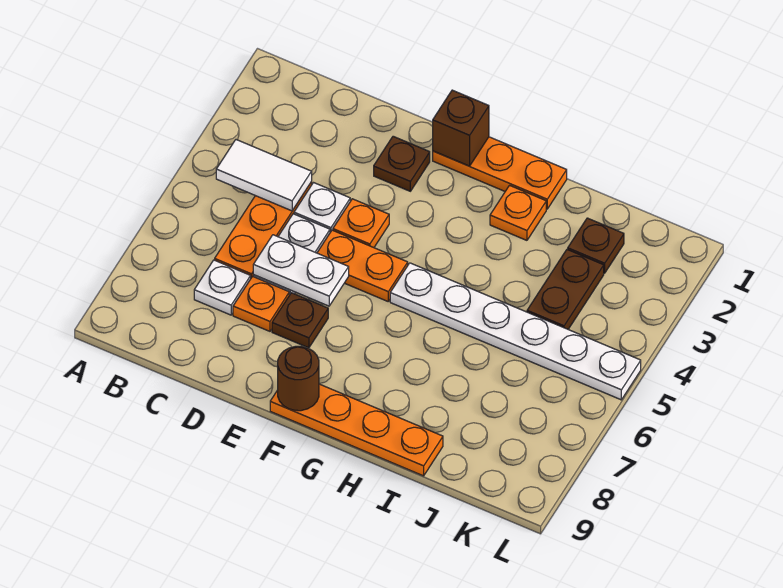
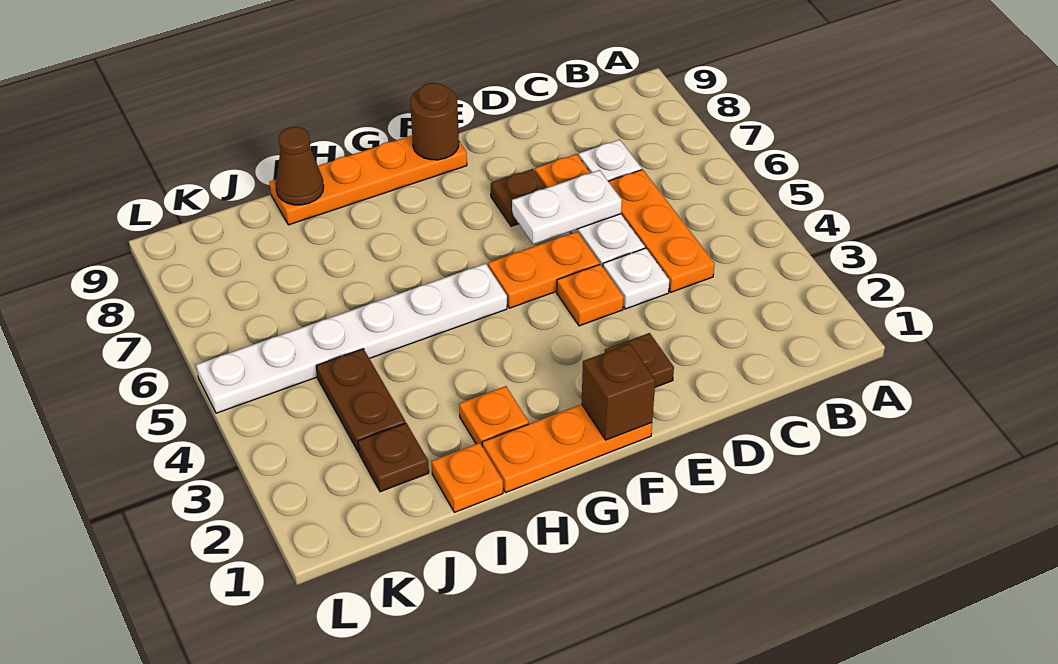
white 1x2 tile [216,140,312,211] -> none
none -> orange 1x1 plate [432,443,503,512]
none -> brown 1x1 cone [275,127,324,205]

